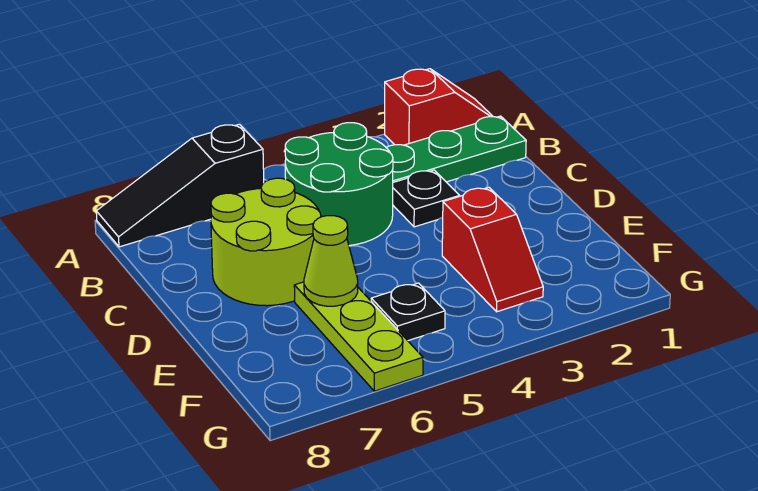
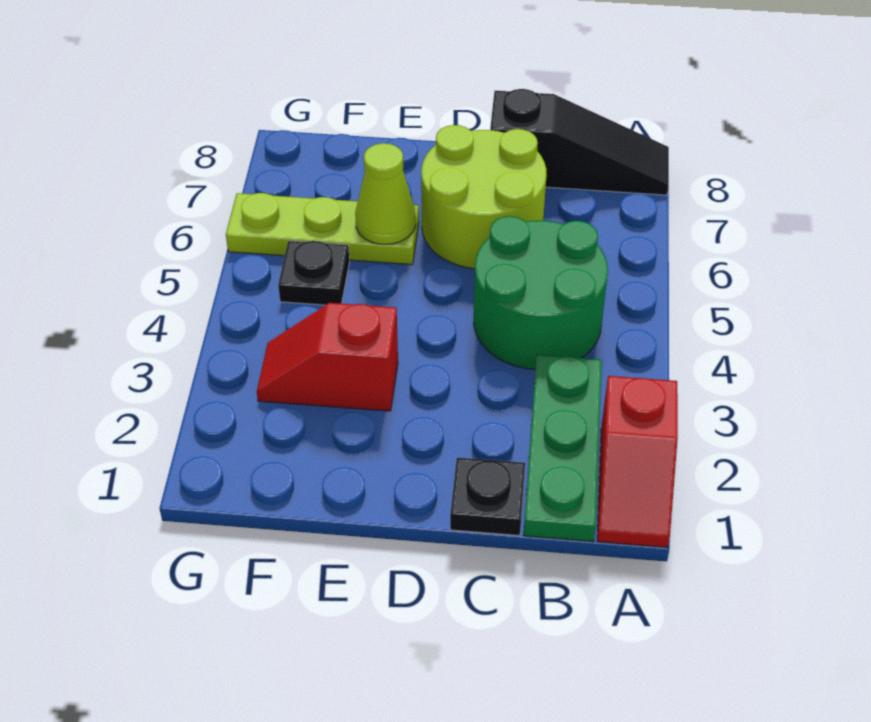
black 1x3 slope [96,124,264,247] -> black 1x3 slope turned to [490,89,669,195]
black 1x1 plate [393,170,459,227] -> black 1x1 plate moved to [450,458,525,536]

